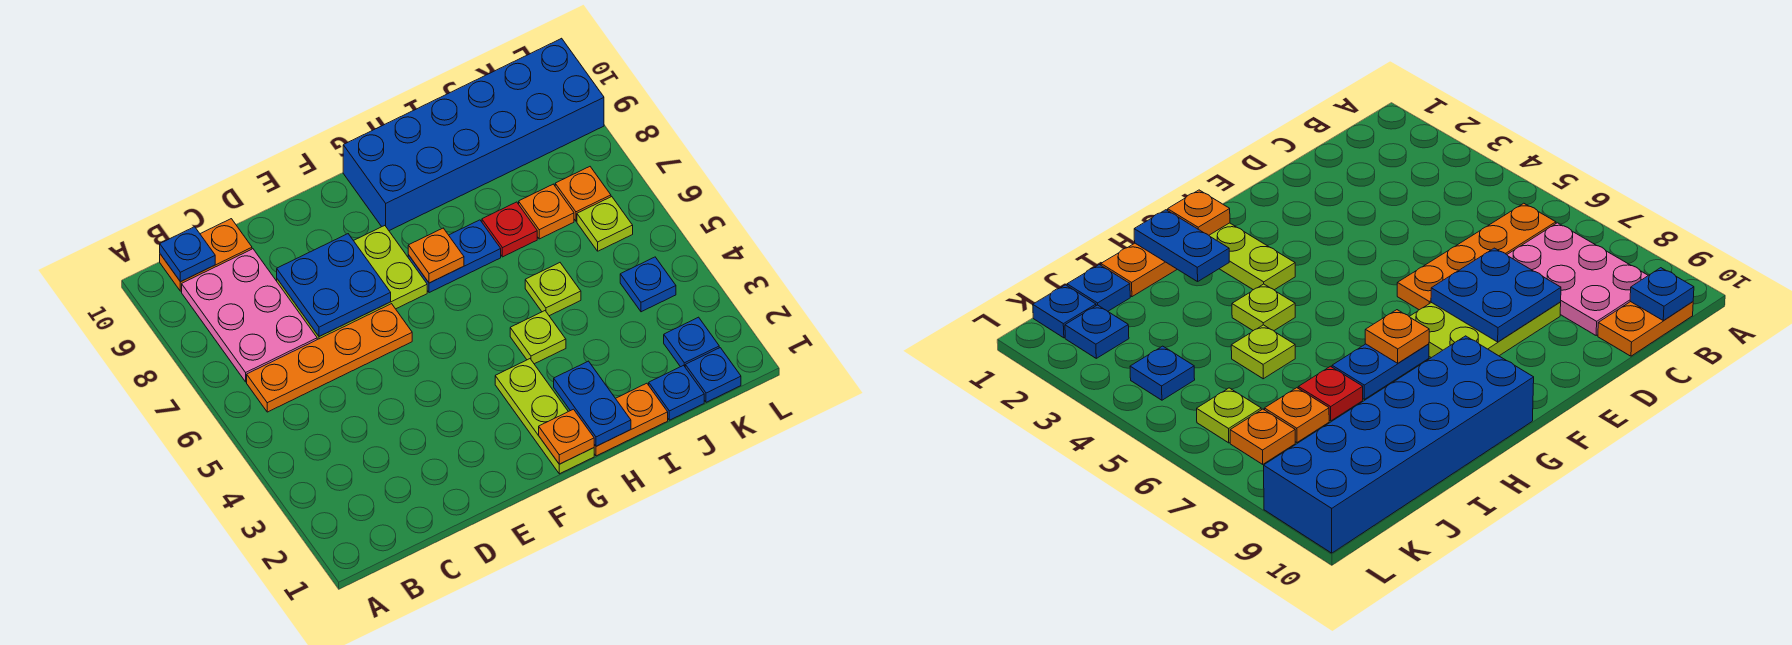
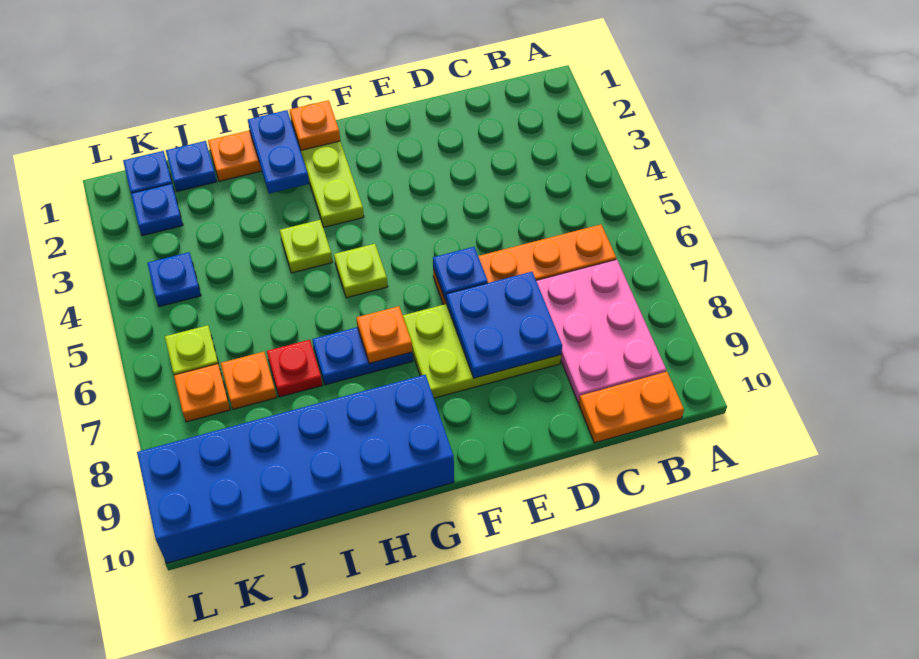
blue 1x1 plate [160,227,215,282] -> blue 1x1 plate moved to [433,247,488,301]
lime 1x1 plate [525,263,581,316] -> lime 1x1 plate moved to [334,244,388,298]

